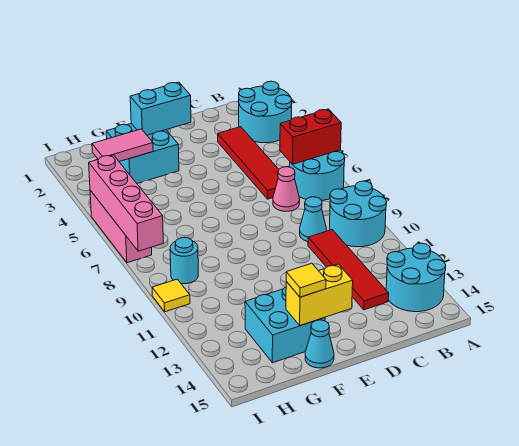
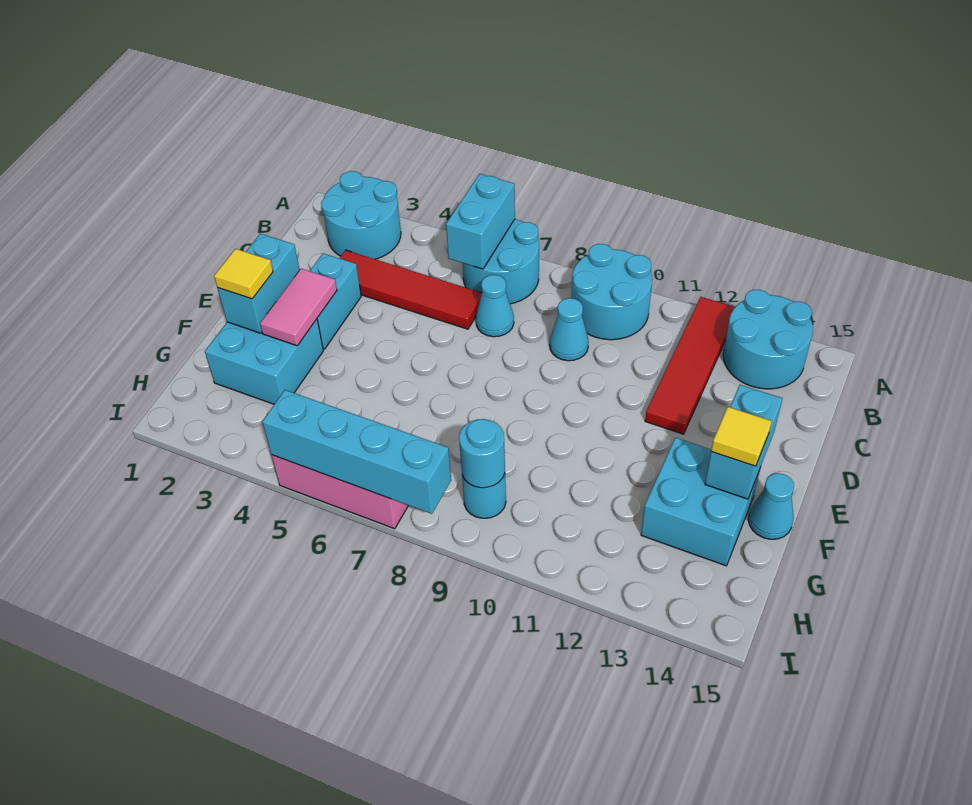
red 1x2 brick [280,109,341,164] -> cyan 1x2 brick [446,174,515,269]
pink 1x1 cone [273,167,300,211] -> cyan 1x1 cone [476,275,514,337]
red 1x4 tile [308,230,389,310] -> red 1x4 tile turned to [645,297,735,434]
none -> cyan 1x2 brick [310,253,361,349]
yellow 1x2 brick [286,264,353,326] -> cyan 1x2 brick [705,385,783,499]
pink 1x2 tile [92,129,153,161] -> pink 1x2 tile moved to [260,269,337,346]
none -> cyan 1x1 round brick [459,419,505,488]
pink 1x4 brick [89,155,163,251] -> cyan 1x4 brick [262,390,451,514]
yellow 1x1 tile [152,279,190,312] -> yellow 1x1 tile moved to [214,249,273,299]

